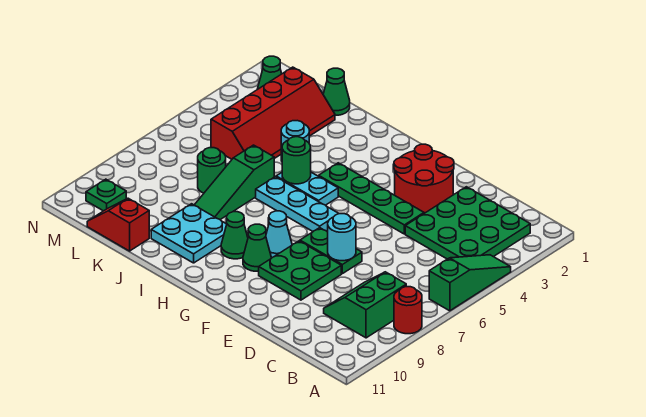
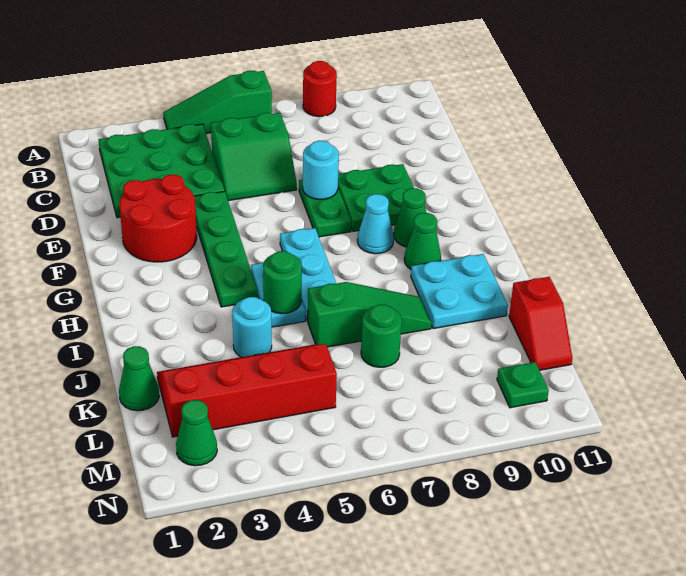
green 2x2 slope [324,272,406,338] -> green 2x2 slope moved to [211,113,297,201]

